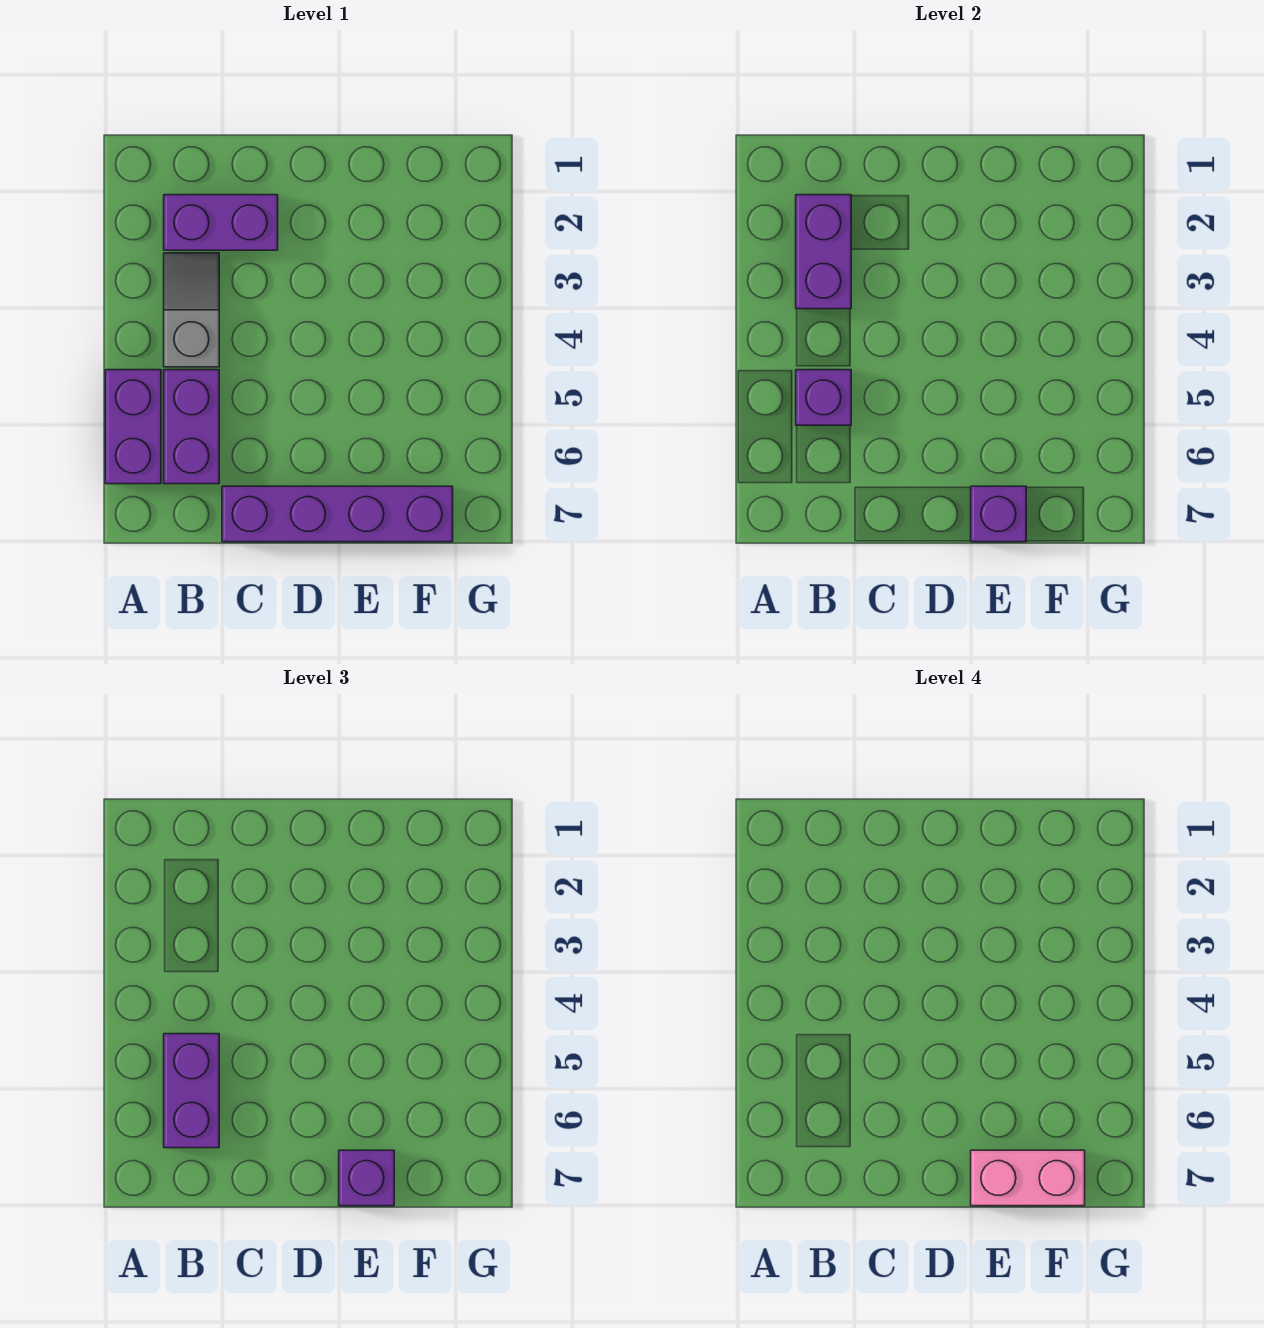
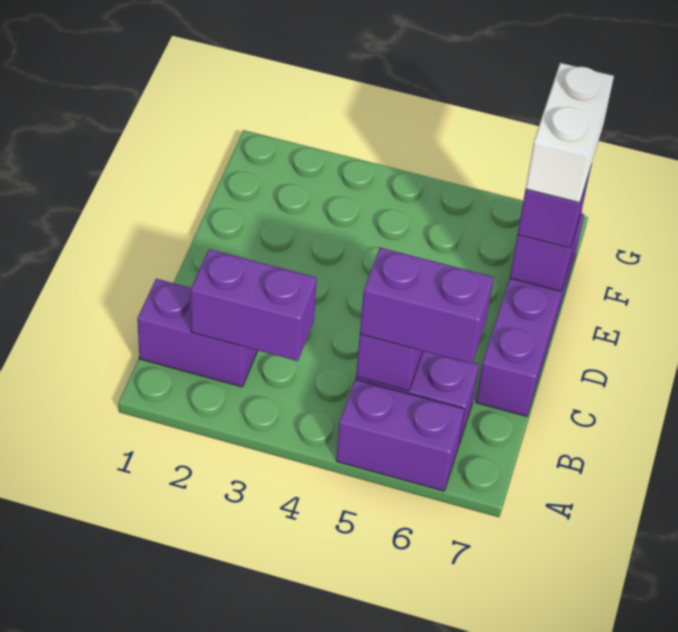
purple 1x2 brick [164,195,278,250] -> purple 1x2 brick turned to [137,279,258,387]
grey 1x2 slope [164,253,219,367] -> none
pink 1x2 brick [971,1150,1085,1206] -> white 1x2 brick [526,63,614,203]

